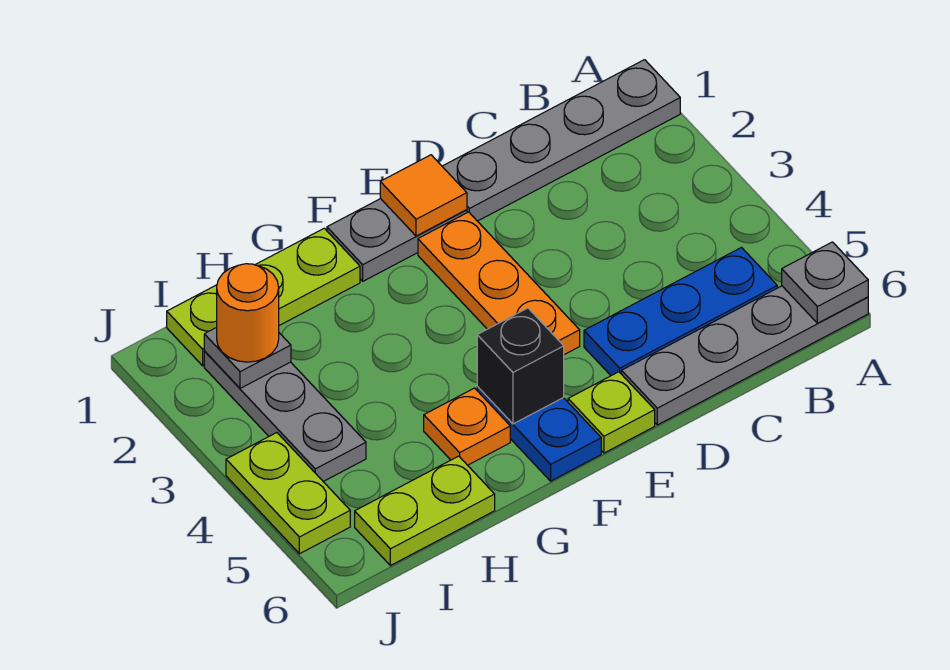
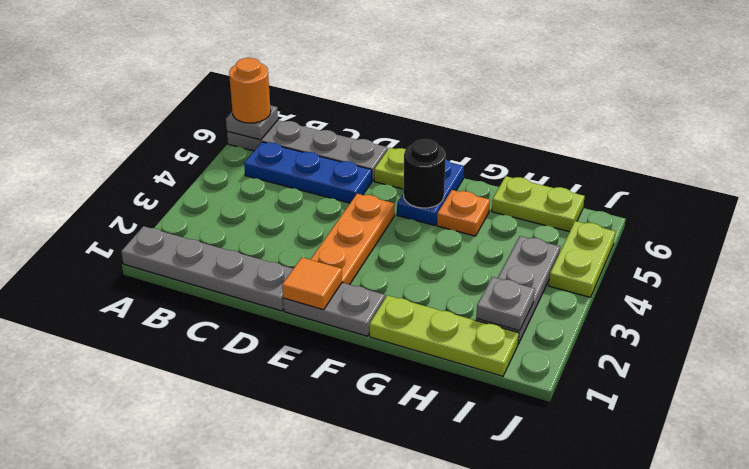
black 1x1 brick [477,308,564,424] -> black 1x1 round brick [403,139,446,208]
orange 1x1 round brick [217,264,279,362] -> orange 1x1 round brick moved to [229,58,271,123]

